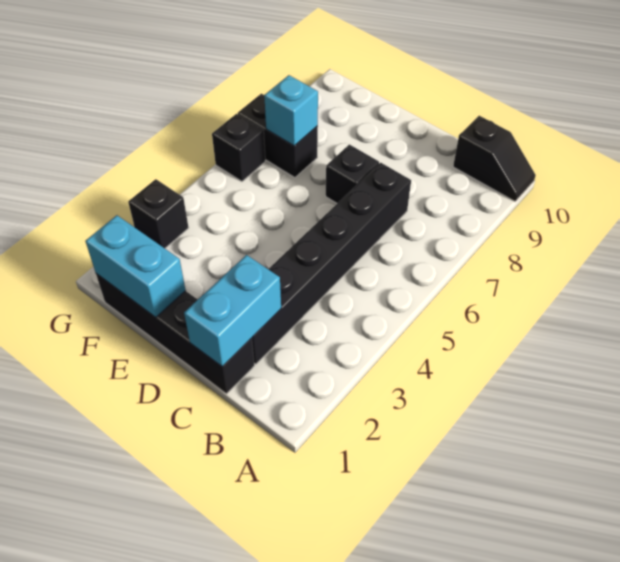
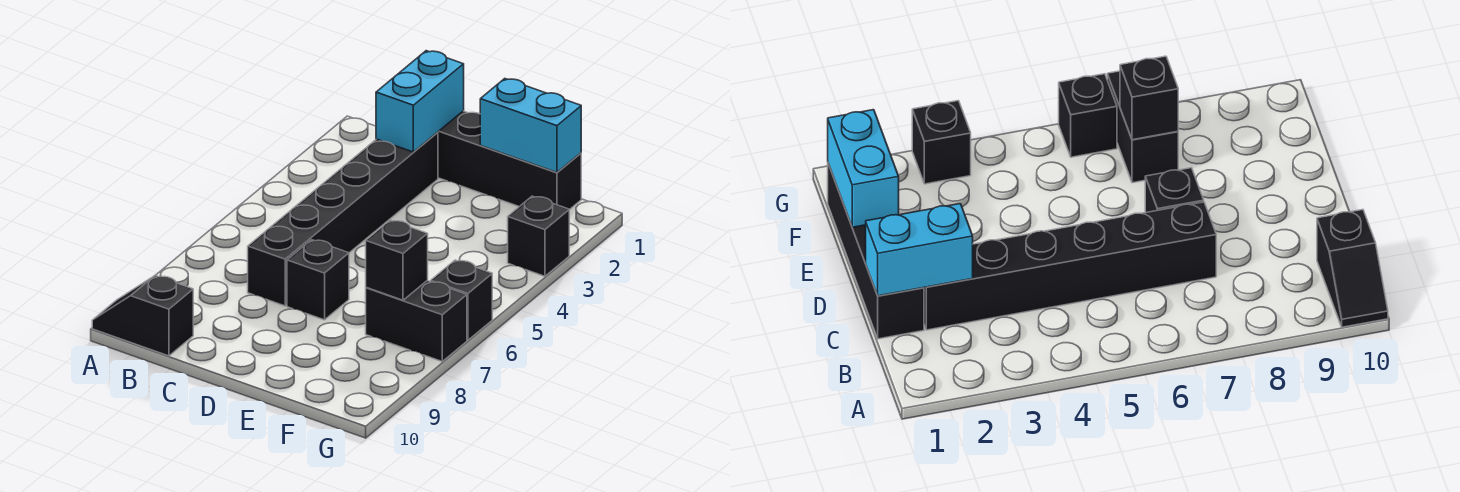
cyan 1x1 brick [264,75,318,146] -> black 1x1 brick [366,220,428,300]

